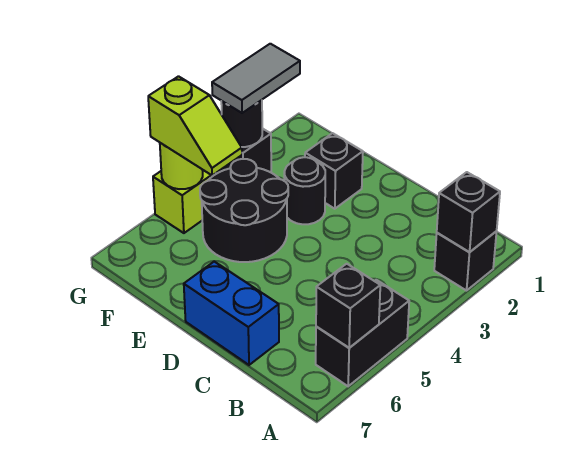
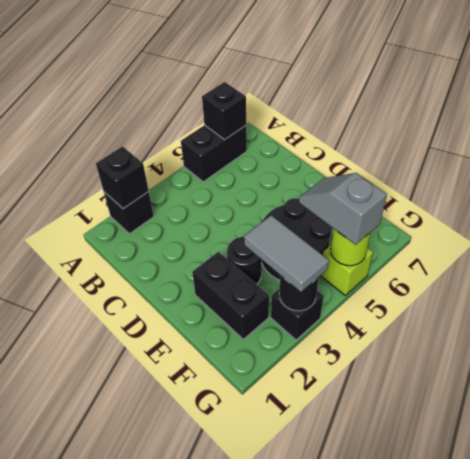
blue 1x2 brick [184,262,279,365] -> none
black 1x1 brick [305,133,363,209] -> black 1x2 brick [192,252,269,339]
lime 1x2 slope [148,76,242,175] -> grey 1x2 slope [299,173,387,245]
grey 1x2 tile [212,44,300,113] -> grey 1x2 tile turned to [244,215,329,292]

